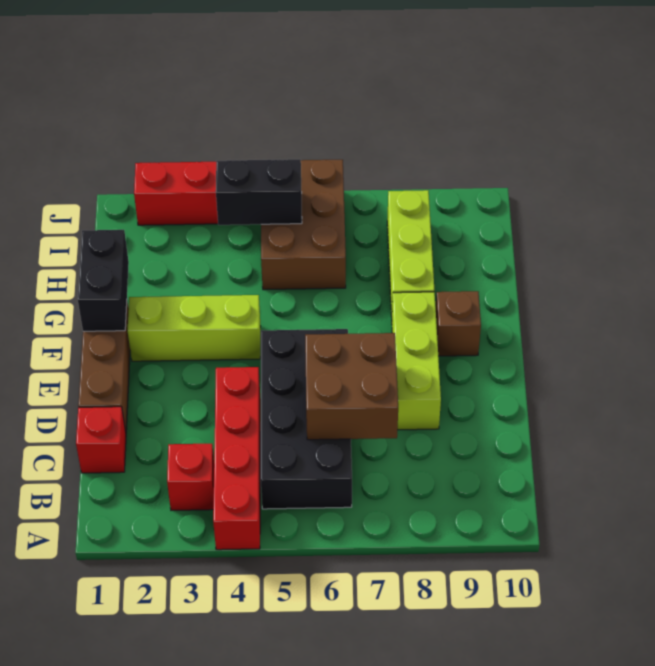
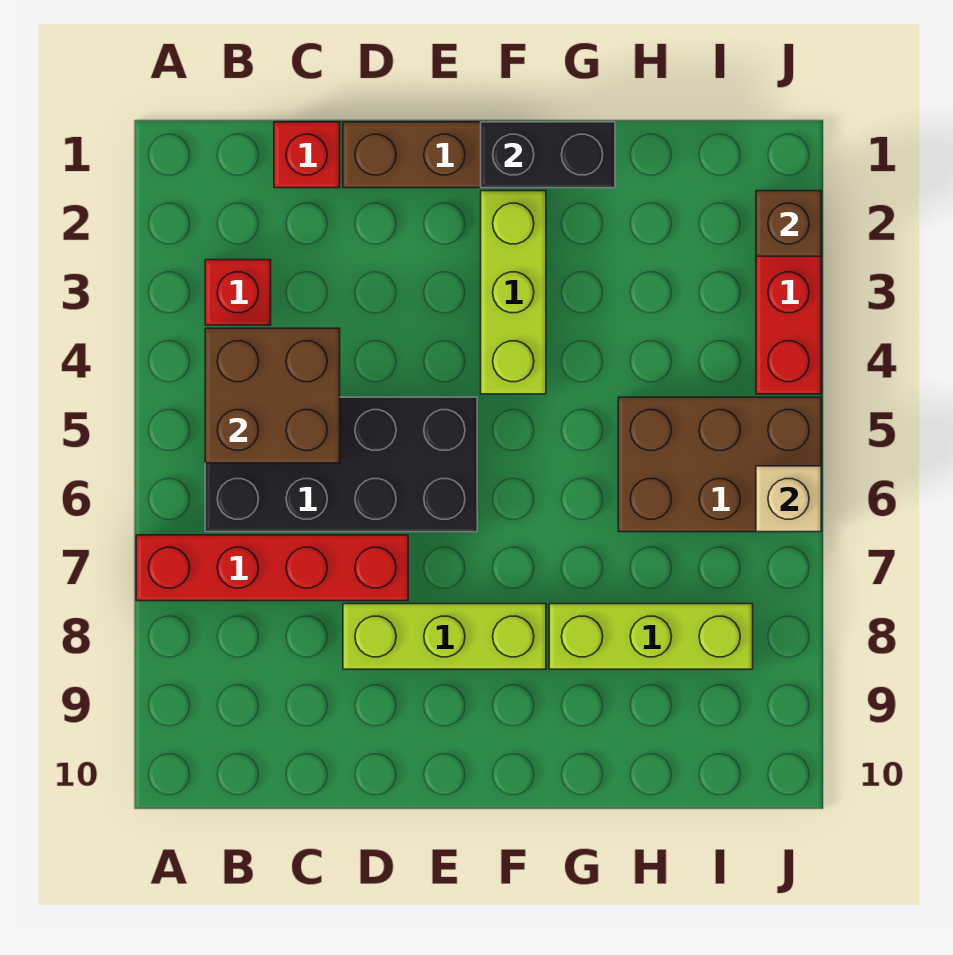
red 1x4 brick [213,367,260,550] -> red 1x4 brick moved to [136,535,408,601]
brown 2x2 brick [305,333,398,440] -> brown 2x2 brick moved to [205,328,340,463]
brown 1x1 brick [436,291,481,356] -> brown 1x1 brick moved to [756,191,821,256]
black 1x2 brick [216,159,302,225] -> none
none -> tan 1x1 brick [756,466,821,532]

